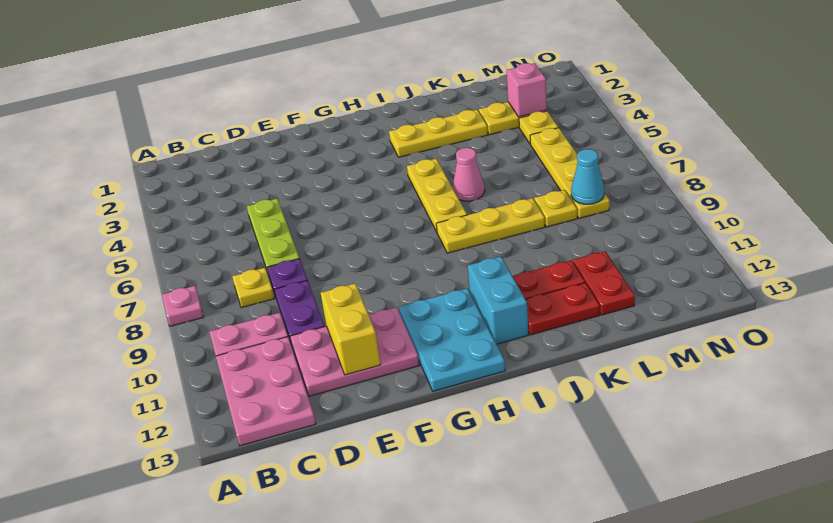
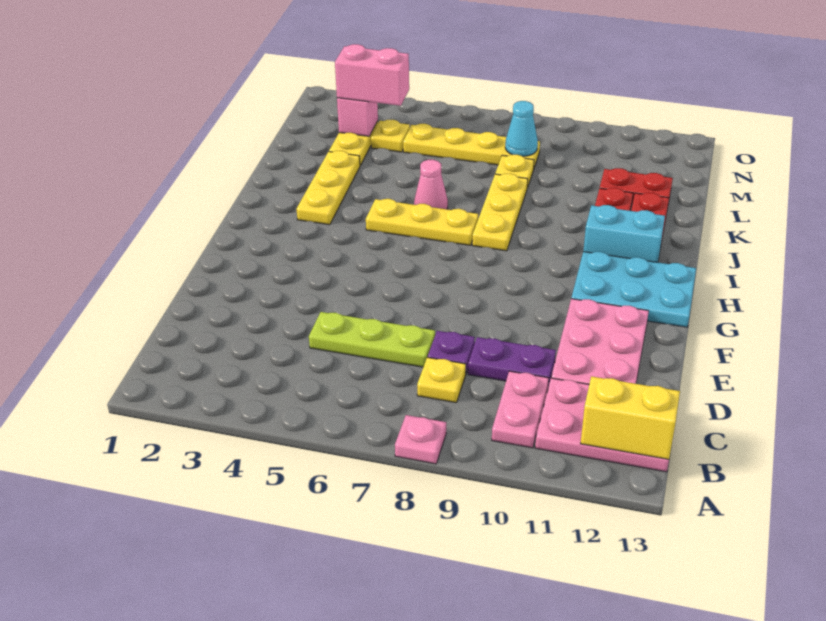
yellow 1x2 brick [321,283,381,375] -> yellow 1x2 brick moved to [580,376,680,459]
none -> pink 1x2 brick [335,44,409,106]

